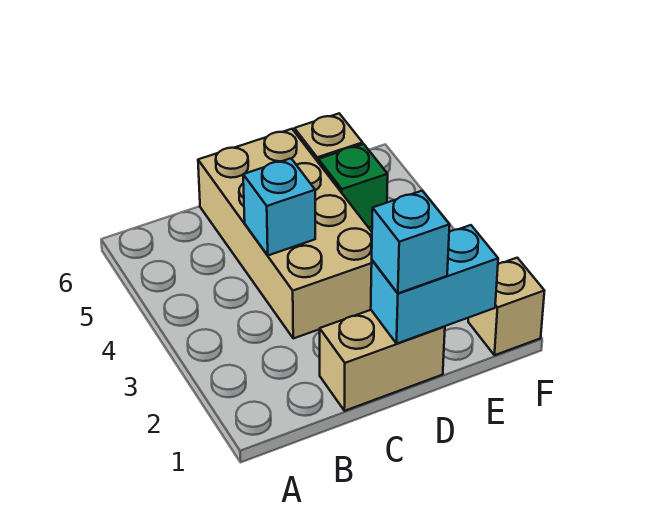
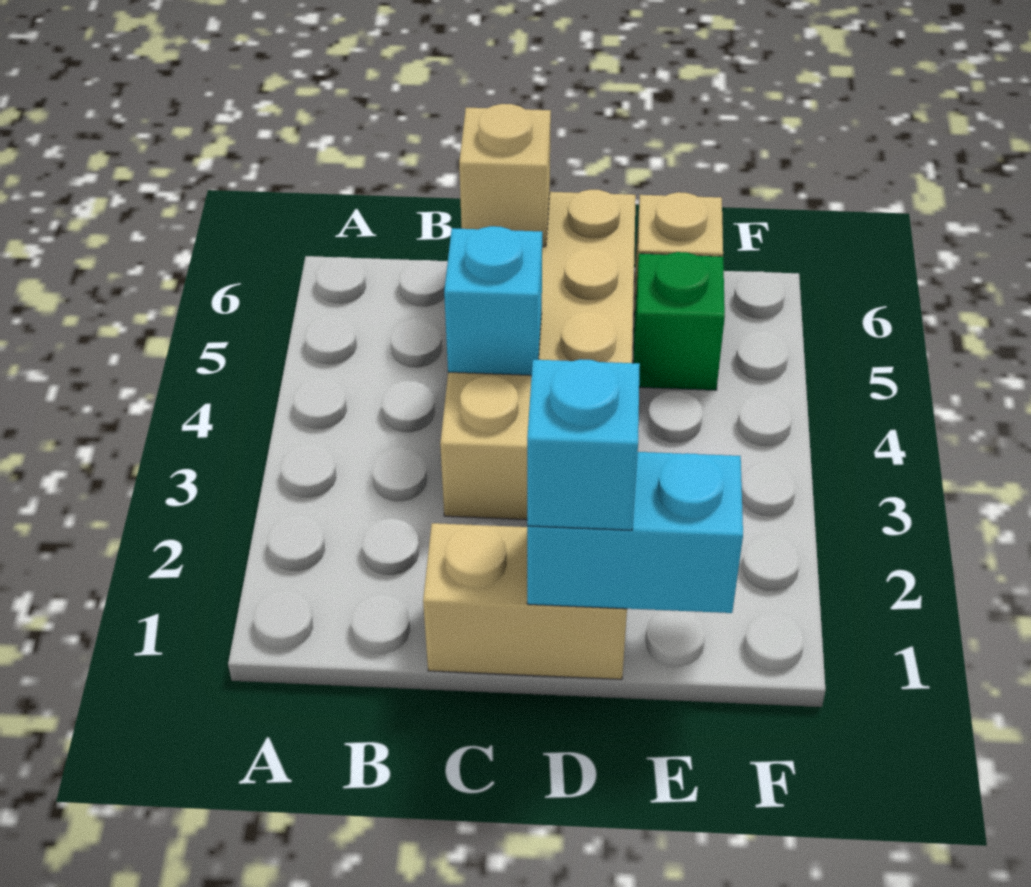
tan 1x1 brick [468,258,544,355] -> tan 1x1 brick moved to [459,104,551,247]

